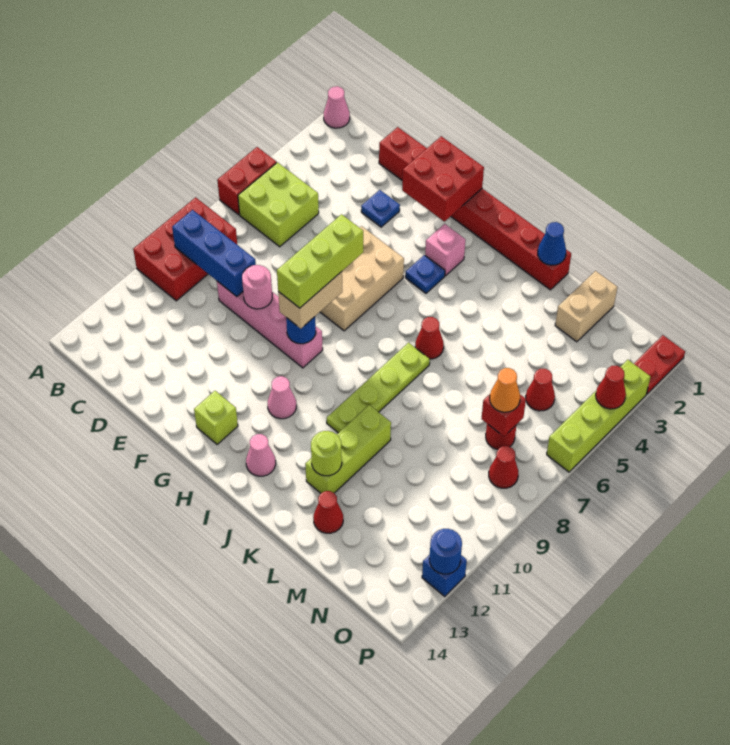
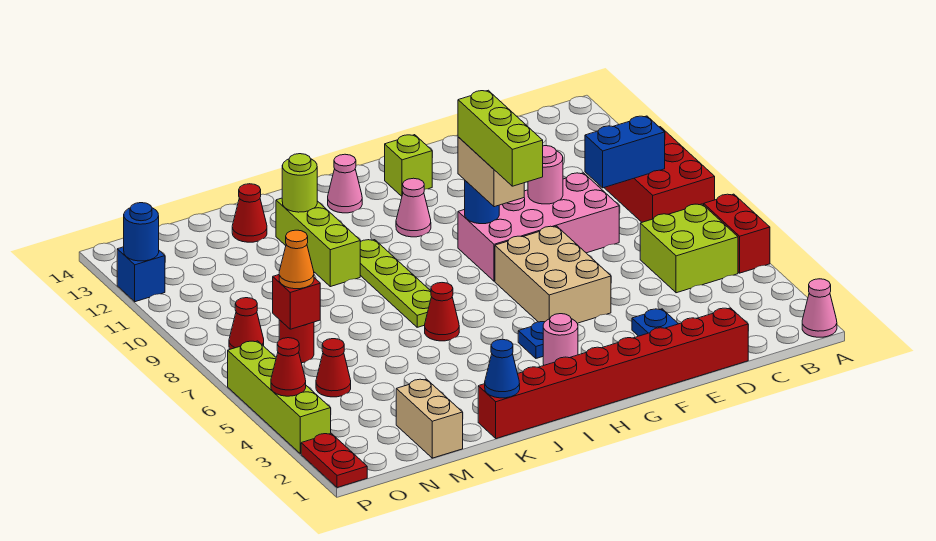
blue 1x3 brick [172,210,256,297] -> blue 1x2 brick [585,116,665,188]
pink 1x4 brick [217,281,323,368] -> pink 2x4 brick [458,173,619,281]
red 2x2 brick [402,136,484,222] -> none
pink 1x1 brick [425,224,465,276] -> pink 1x1 round brick [543,314,578,365]

